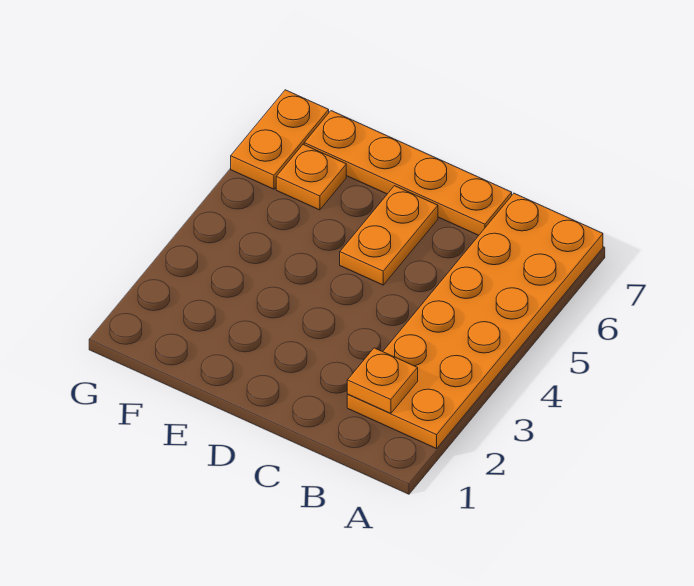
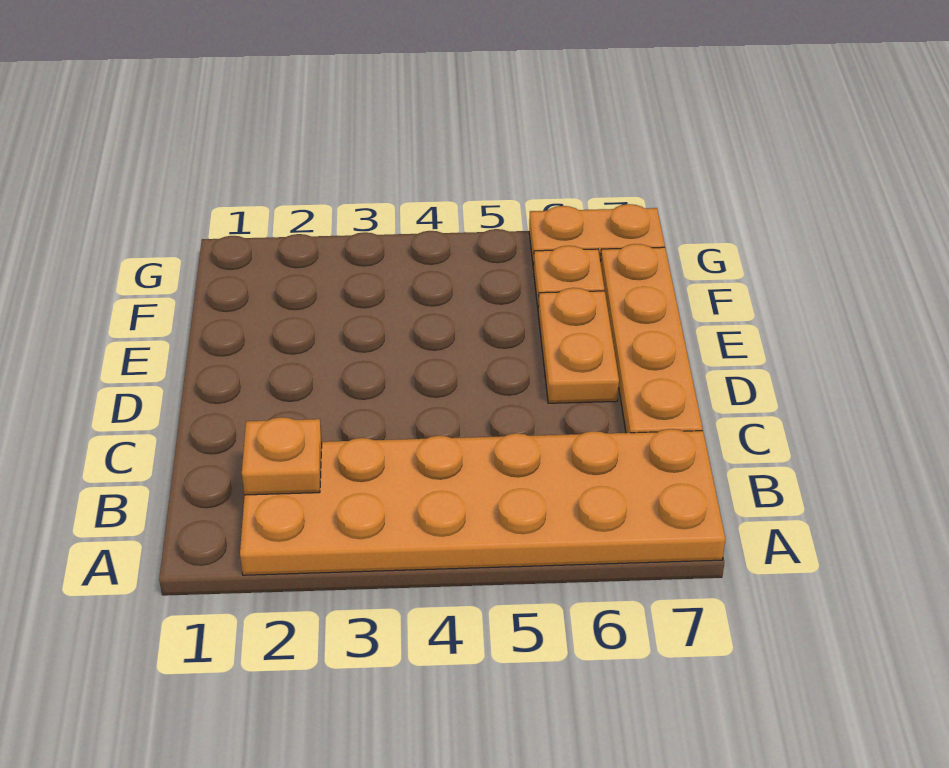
orange 1x2 plate [340,186,438,285] -> orange 1x2 plate turned to [538,288,619,403]

